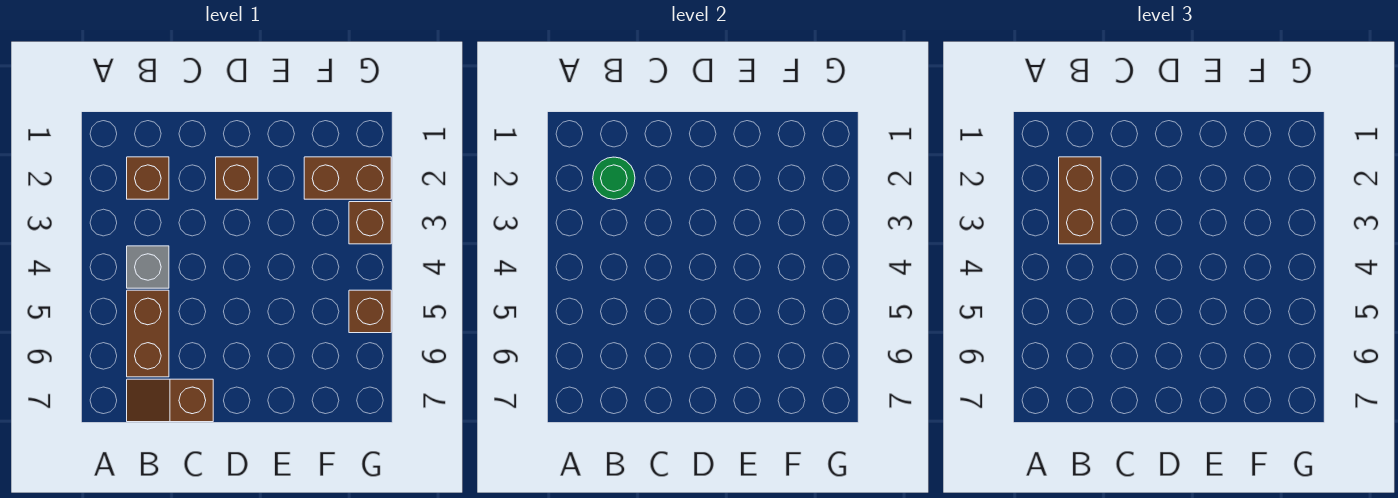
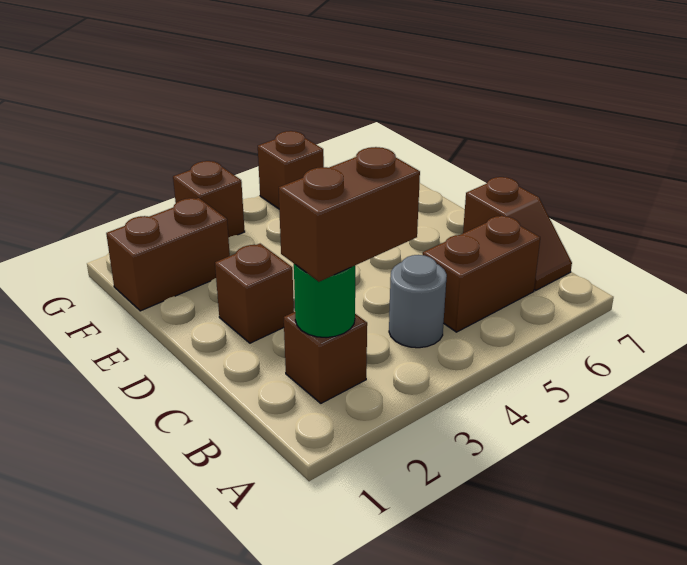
grey 1x1 brick [127,246,169,288] -> grey 1x1 round brick [389,255,447,348]
brown 1x2 brick [304,157,391,199] -> brown 1x2 brick turned to [106,198,230,311]

